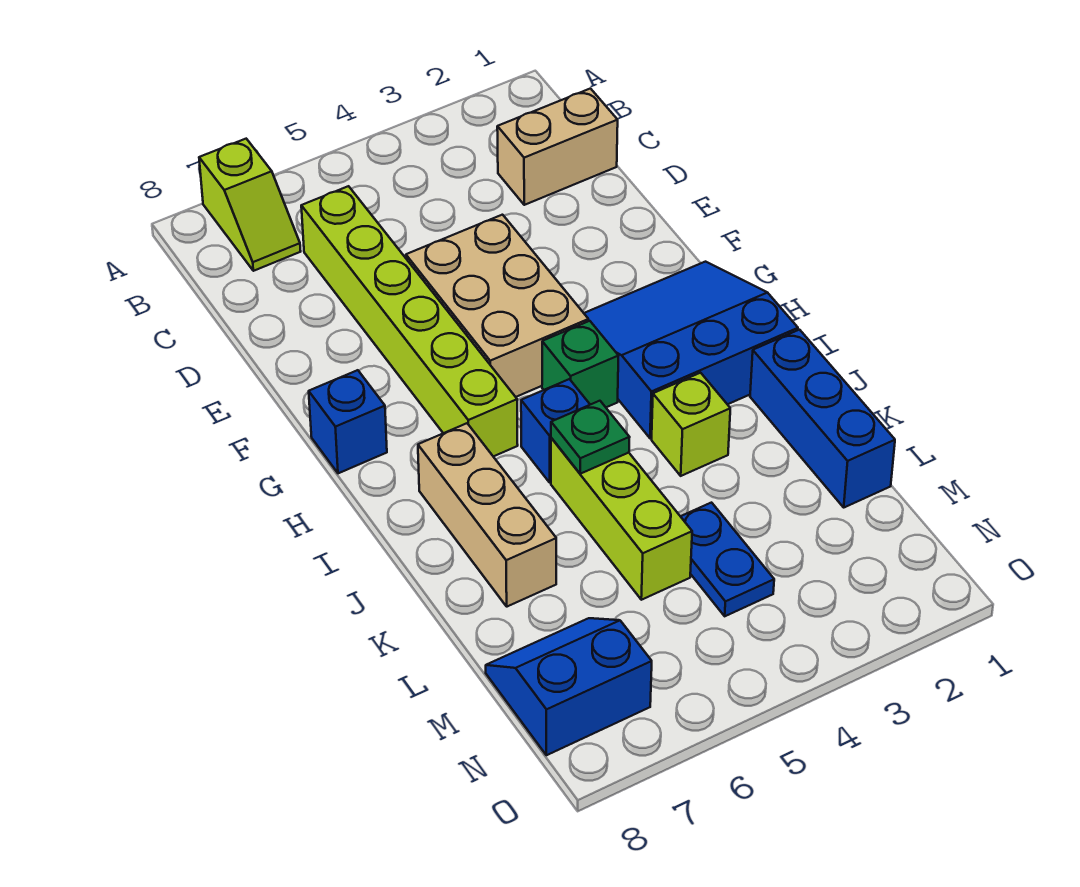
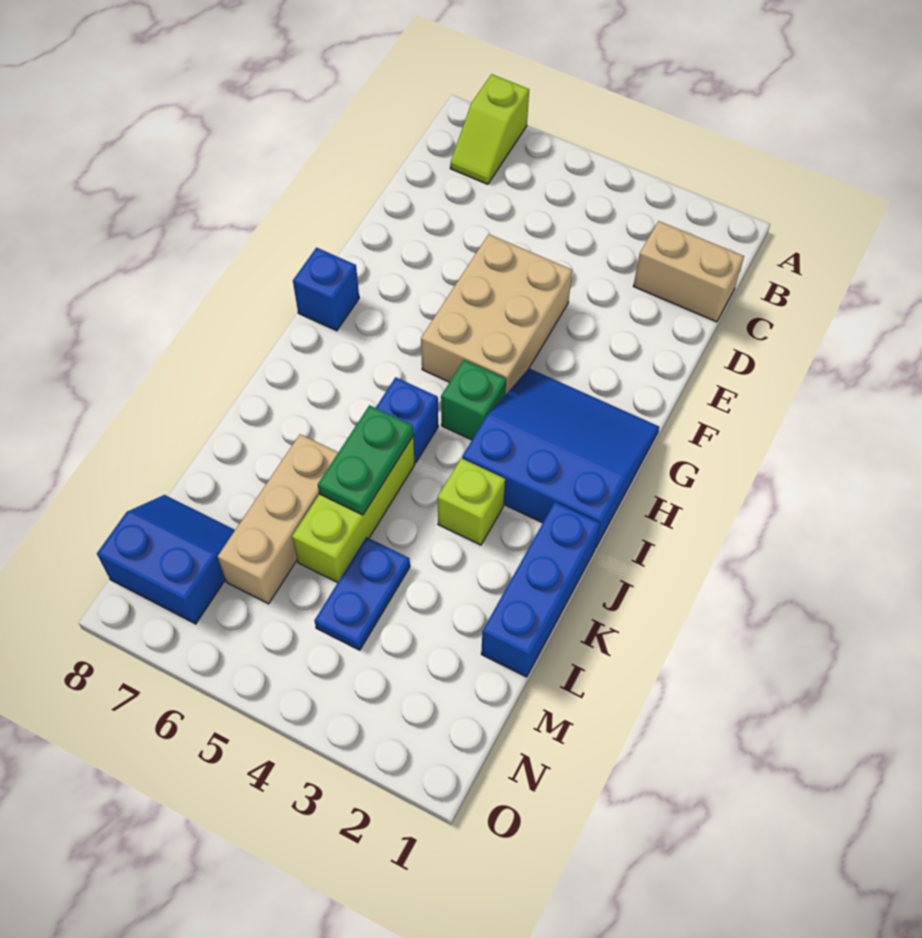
lime 1x6 brick [301,186,518,457] -> none
tan 1x3 brick [418,423,556,607] -> tan 1x3 brick moved to [218,434,338,604]
green 1x1 plate [551,401,630,474] -> green 1x2 plate [318,405,413,515]

